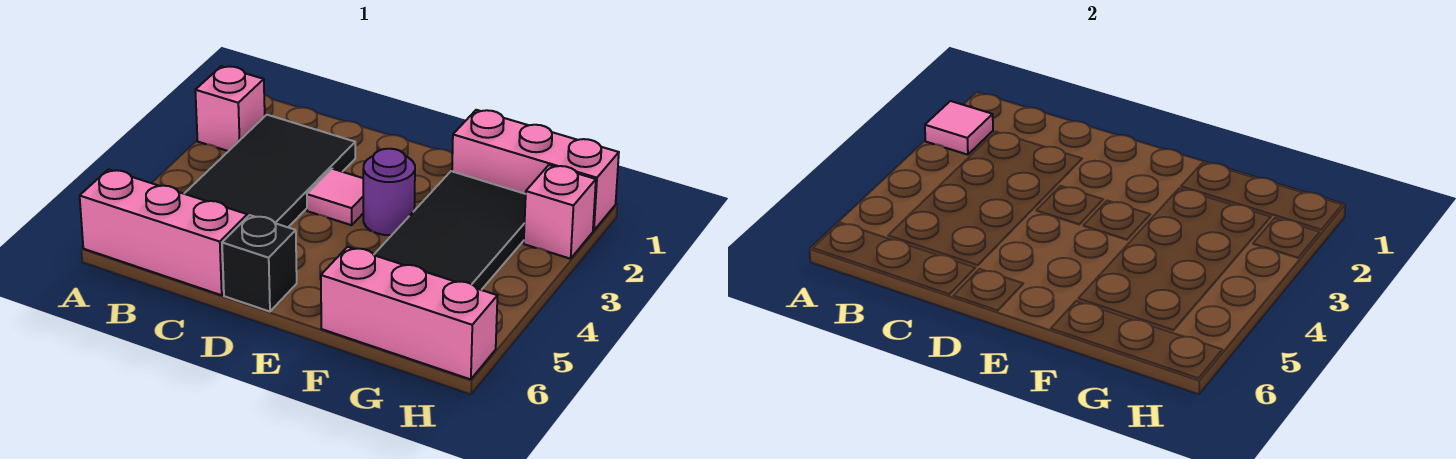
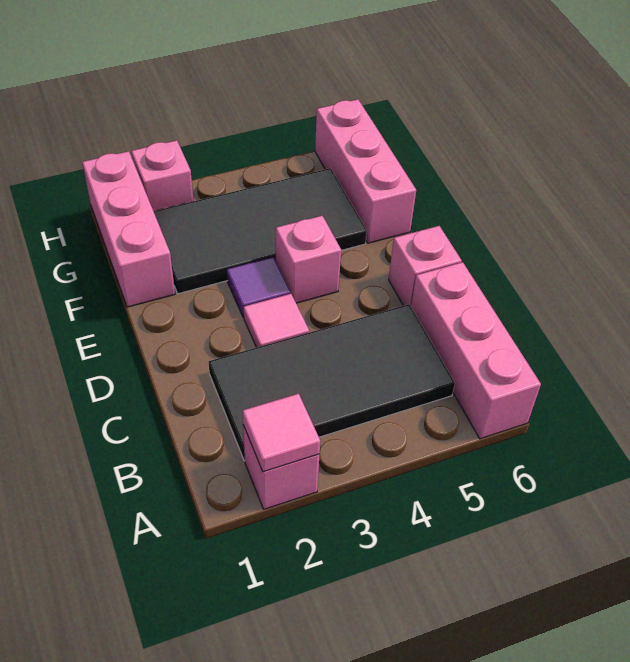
black 1x1 brick [222,215,297,312] -> pink 1x1 brick [389,226,462,306]
purple 1x1 round brick [363,149,415,235] -> purple 1x1 tile [227,257,290,318]
none -> pink 1x1 brick [276,216,341,303]

